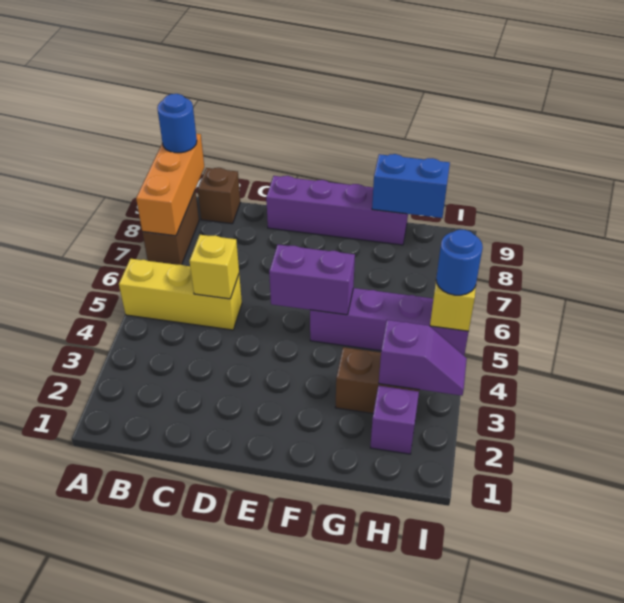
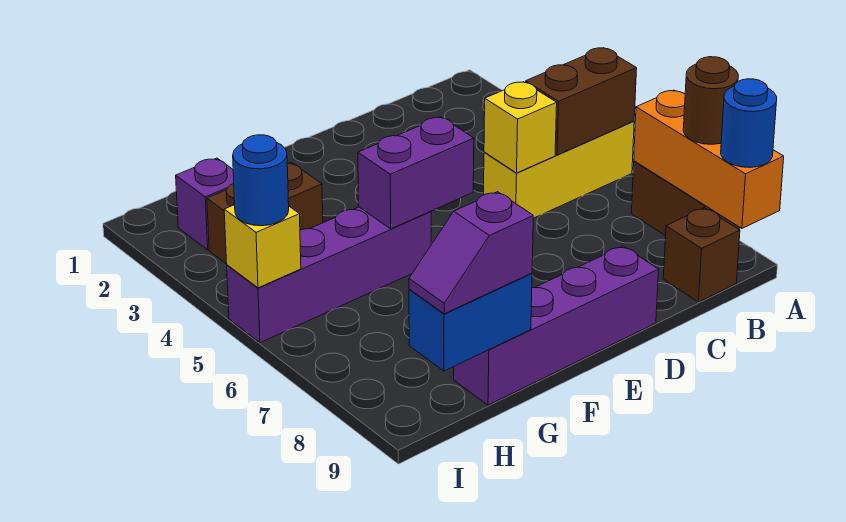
none -> brown 1x2 brick [526,48,637,155]
none -> brown 1x1 round brick [683,57,738,144]
purple 1x2 slope [379,320,467,396] -> purple 1x2 slope moved to [409,192,533,314]

